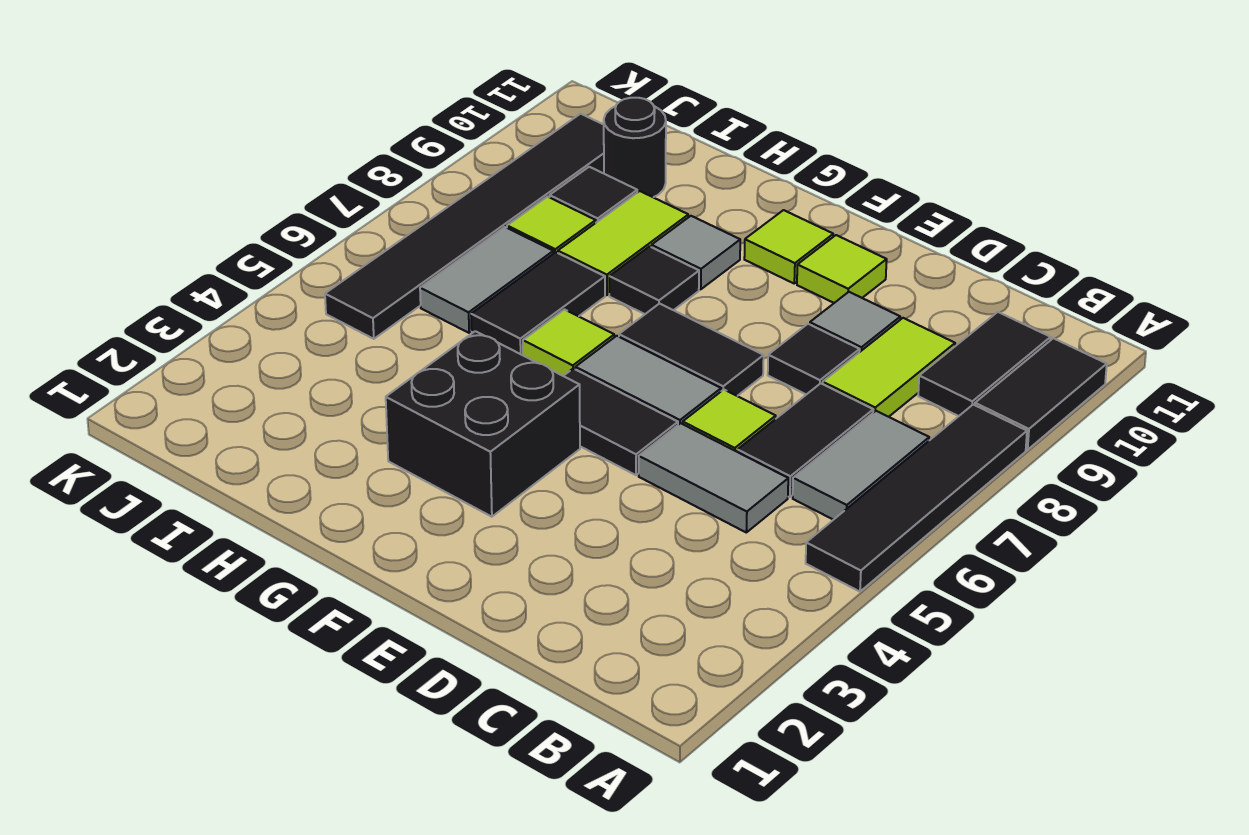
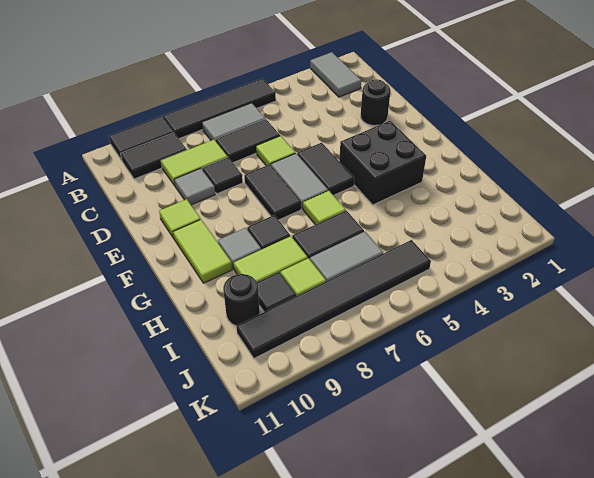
grey 1x2 tile [639,423,788,532] -> grey 1x2 tile moved to [310,52,361,97]
none -> black 1x1 round brick [361,79,391,126]
lime 1x1 tile [744,210,833,283] -> lime 1x2 tile [173,220,232,283]

